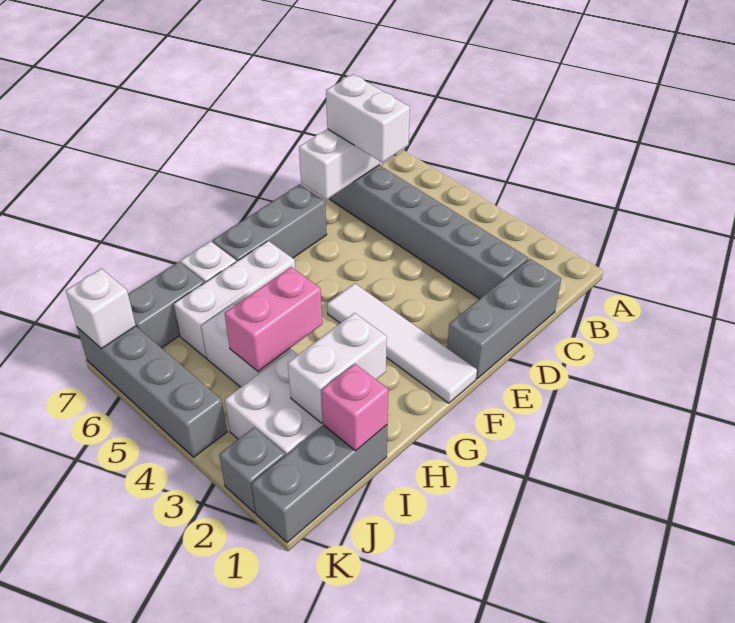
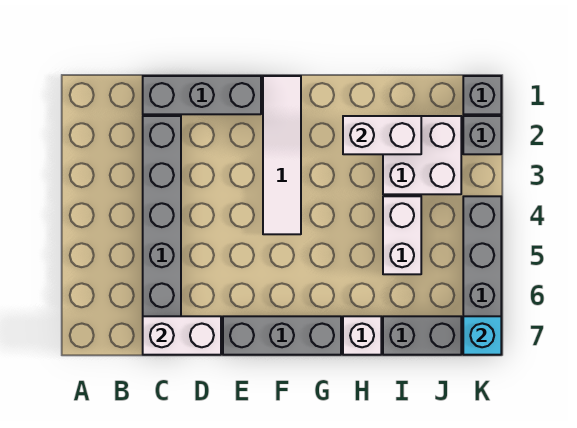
white 1x2 brick [326,74,410,162] -> none
white 1x3 brick [174,241,295,358] -> none
pink 1x2 brick [224,267,322,372] -> none
grey 1x3 brick [252,425,387,543] -> grey 1x1 brick [463,76,501,114]
pink 1x1 brick [321,364,388,451] -> none
white 1x1 brick [66,269,136,349] -> cyan 1x1 brick [463,316,501,355]

